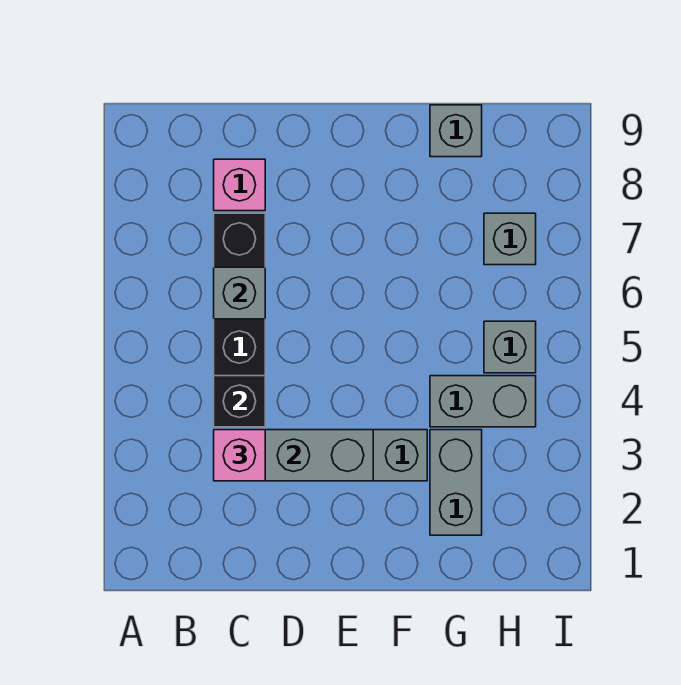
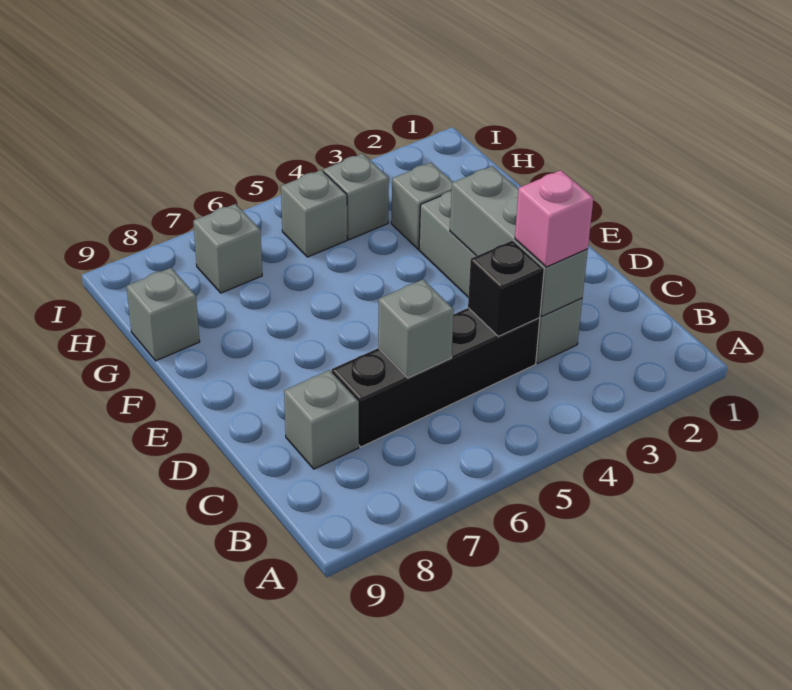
pink 1x1 brick [214,159,265,211] -> grey 1x1 brick [284,370,359,469]
grey 1x2 brick [430,430,482,535] -> grey 1x1 brick [391,163,453,249]
grey 1x2 brick [430,376,536,427] -> grey 1x1 brick [323,154,389,240]

